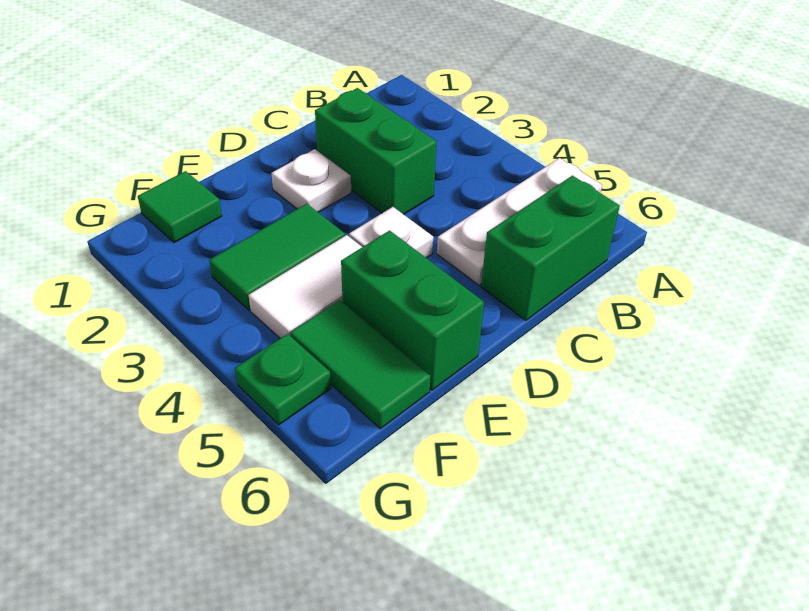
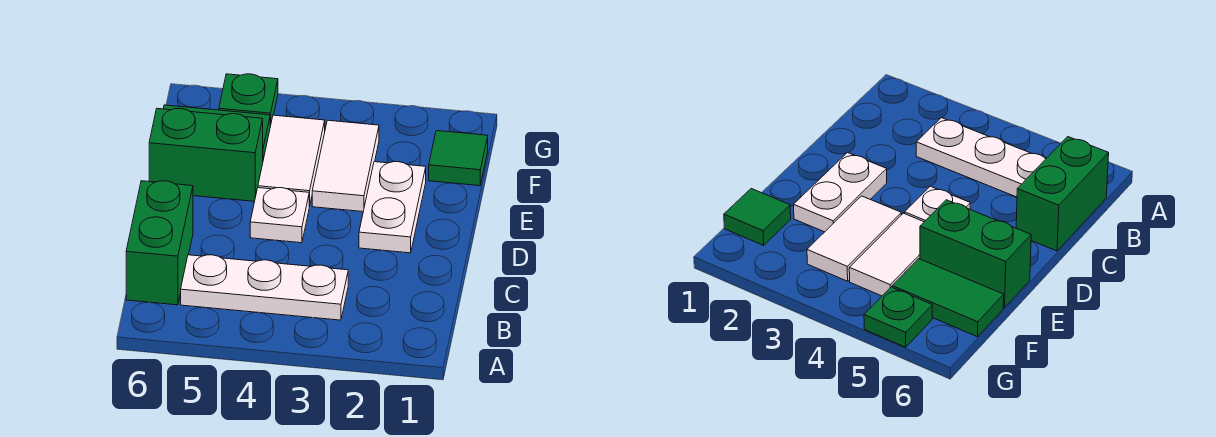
white 1x3 plate [437,158,602,285] -> white 1x3 plate turned to [181,255,348,320]
green 1x2 brick [315,88,437,214] -> none
white 1x1 plate [271,149,351,212] -> white 1x2 plate [359,162,426,253]
green 1x2 tile [209,204,345,310] -> white 1x2 tile [312,120,379,212]

